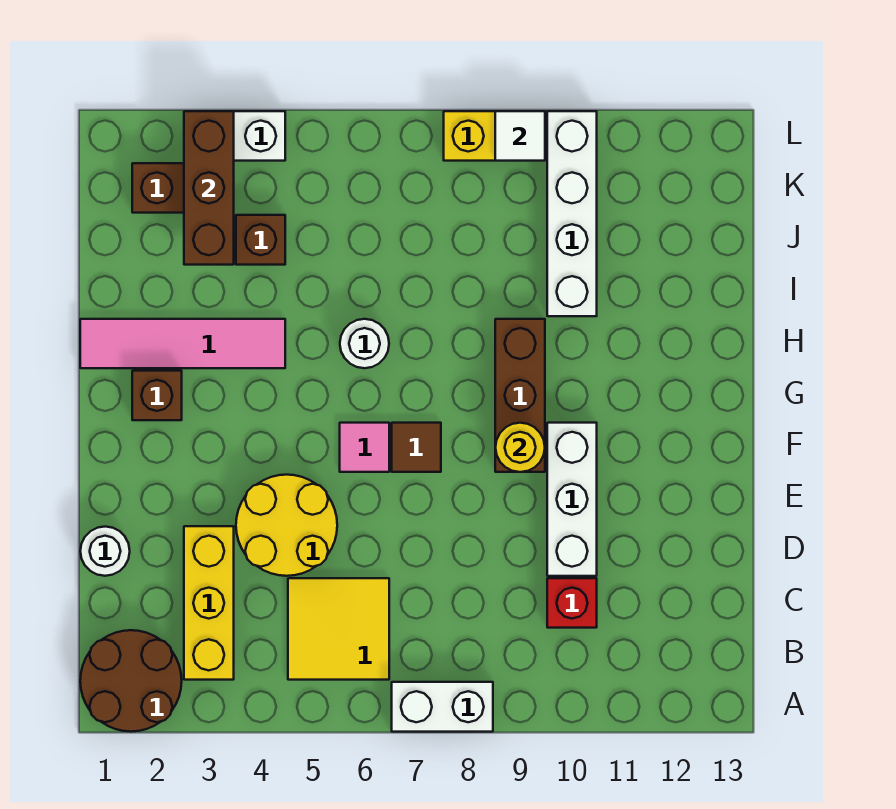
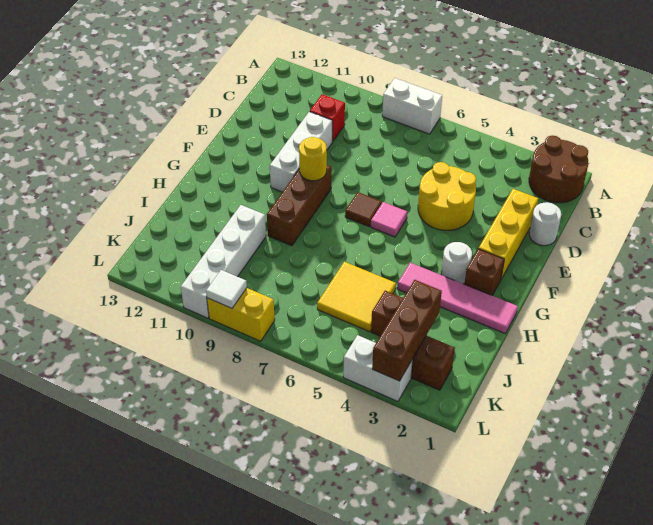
yellow 1x3 brick [184,526,234,680] -> yellow 1x3 brick moved to [479,189,538,279]
yellow 2x2 tile [288,578,389,680] -> yellow 2x2 tile moved to [317,262,396,332]
white 1x1 round brick [340,319,389,368] -> white 1x1 round brick moved to [441,242,472,284]

